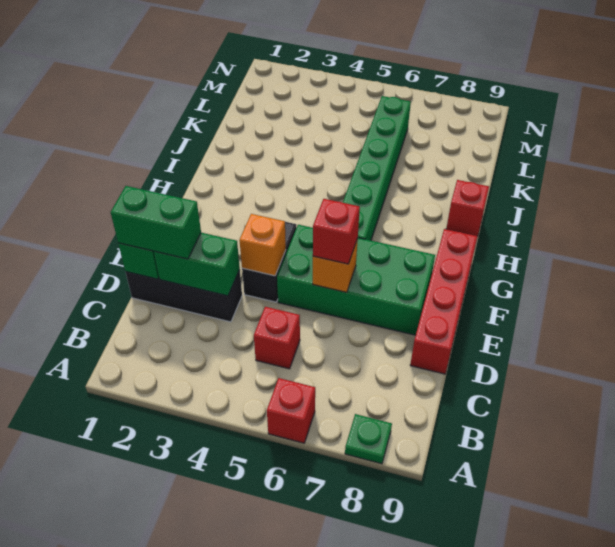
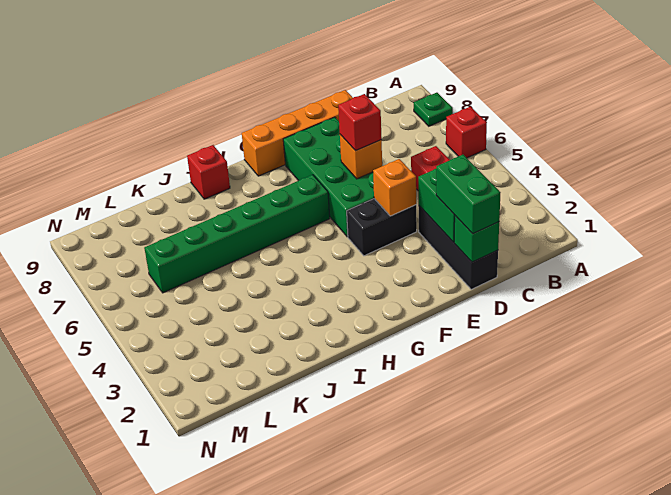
red 1x4 brick [410,229,477,374] -> orange 1x4 brick [242,90,353,176]

